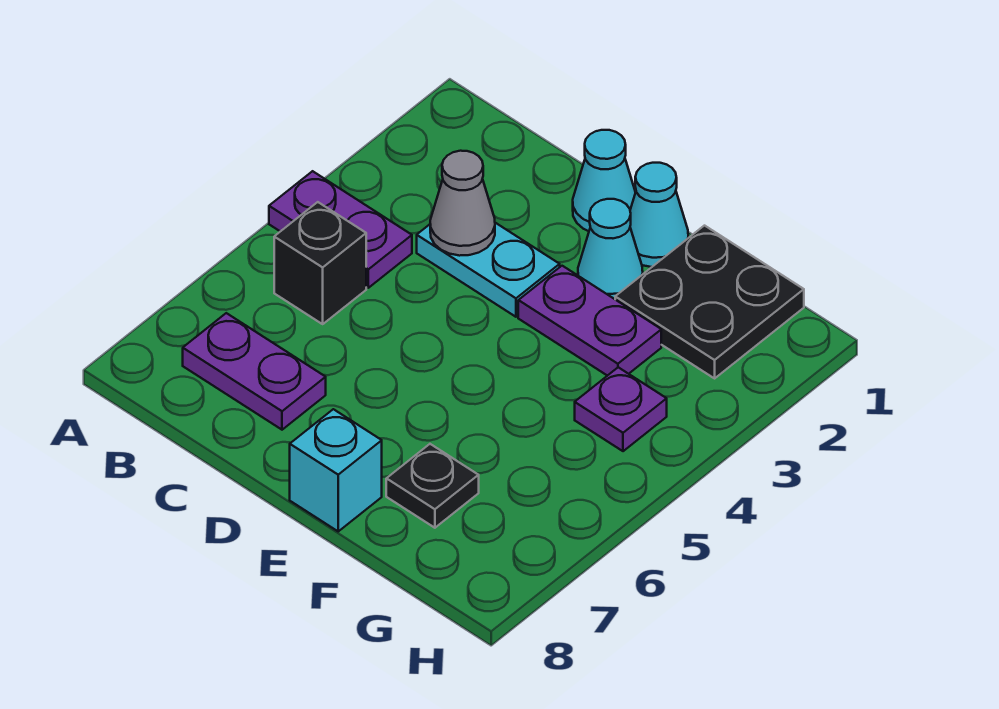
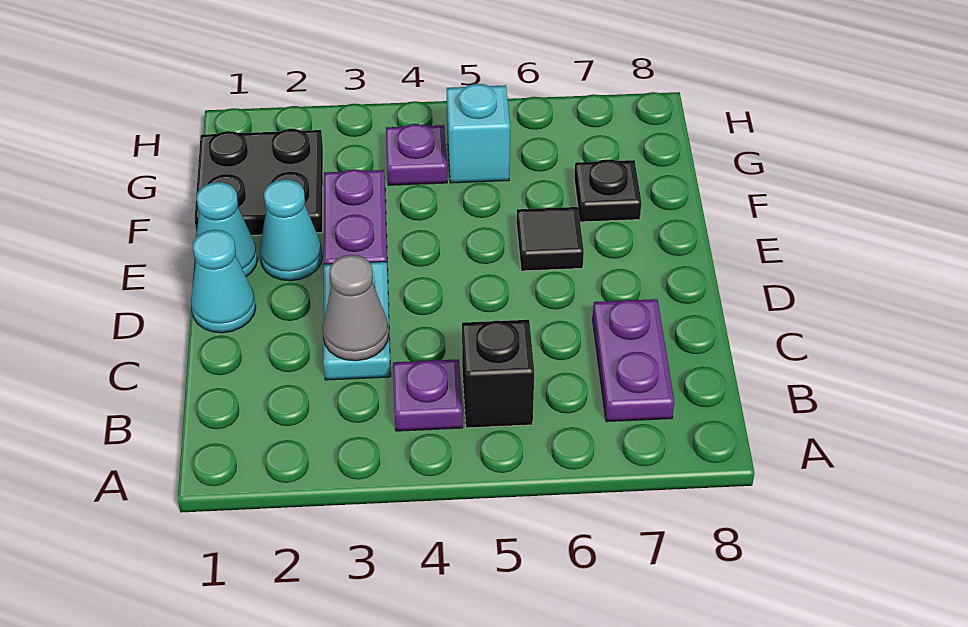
purple 1x2 plate [269,171,412,288] -> purple 1x1 plate [393,359,463,431]
none -> black 1x1 tile [517,207,584,271]
cyan 1x1 brick [290,409,382,531] -> cyan 1x1 brick moved to [447,84,510,183]

